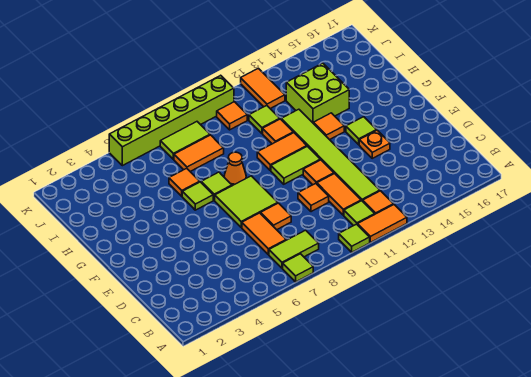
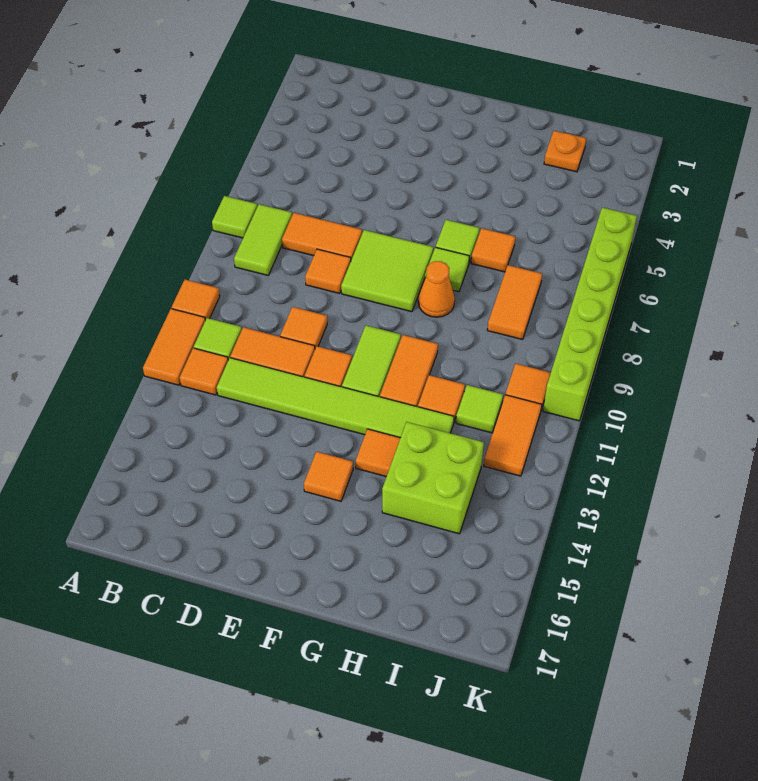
lime 1x1 tile [339,224,370,252] -> orange 1x1 tile [171,280,220,320]
orange 1x1 plate [359,130,390,158] -> orange 1x1 plate moved to [544,131,586,172]
lime 1x1 tile [346,117,377,145] -> orange 1x1 tile [304,452,353,501]
lime 1x2 tile [160,122,210,159] -> none
orange 1x2 tile [241,68,285,109] -> orange 1x2 tile turned to [484,395,542,476]

